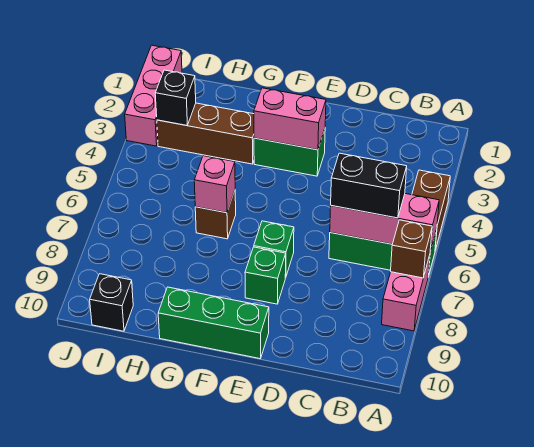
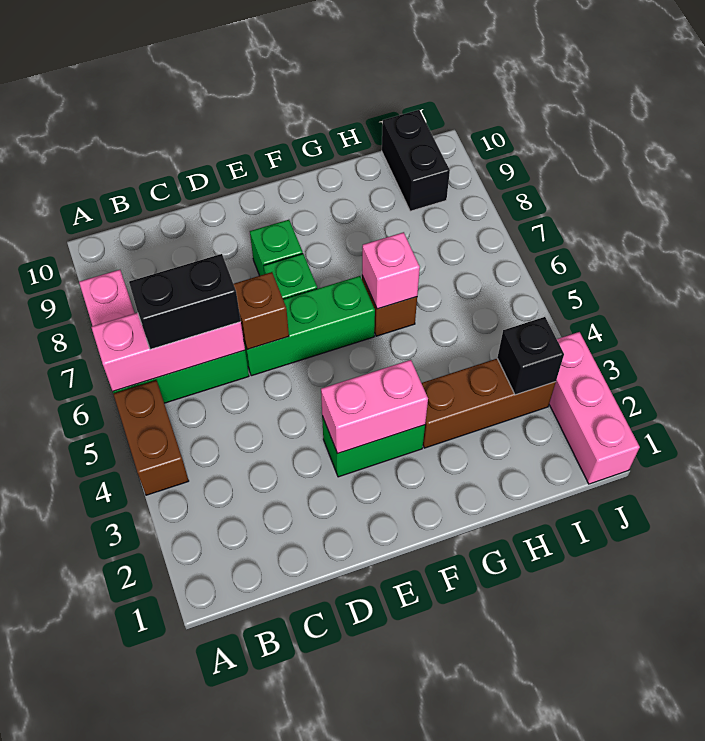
brown 1x1 brick [391,220,432,278] -> brown 1x1 brick moved to [234,272,289,349]
green 1x3 brick [158,287,269,359] -> green 1x3 brick moved to [244,276,375,376]
black 1x1 brick [90,274,133,331] -> black 1x2 brick [382,110,450,211]

